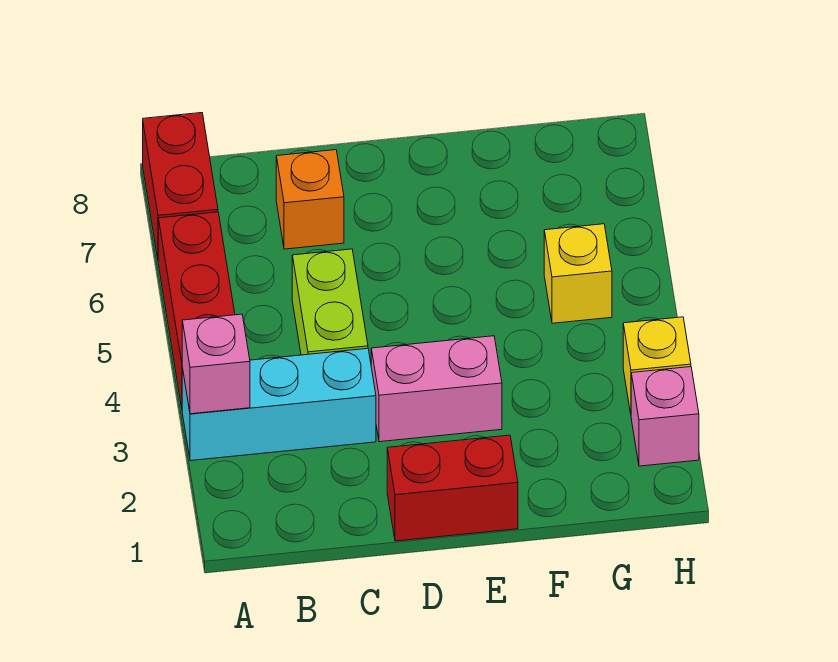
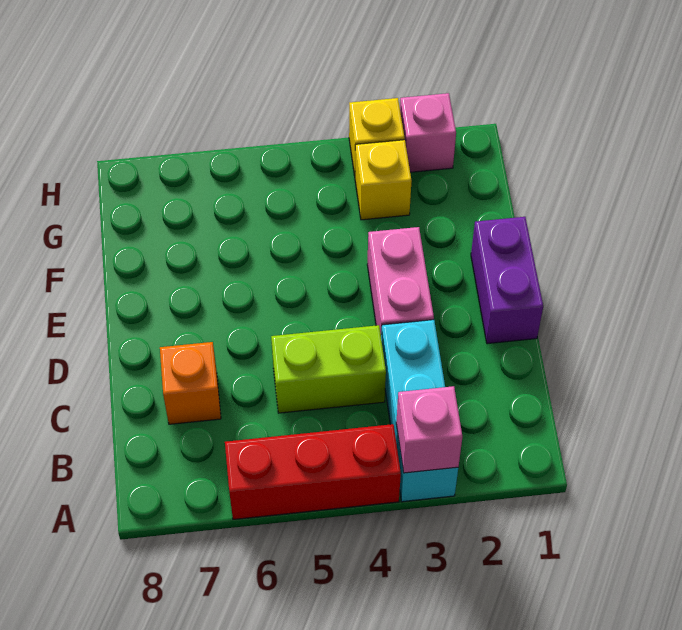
red 1x2 brick [143,113,218,258] -> none
red 1x2 brick [387,435,518,541] -> purple 1x2 brick [471,217,543,344]
yellow 1x1 brick [544,224,612,323] -> yellow 1x1 brick moved to [355,140,412,220]

